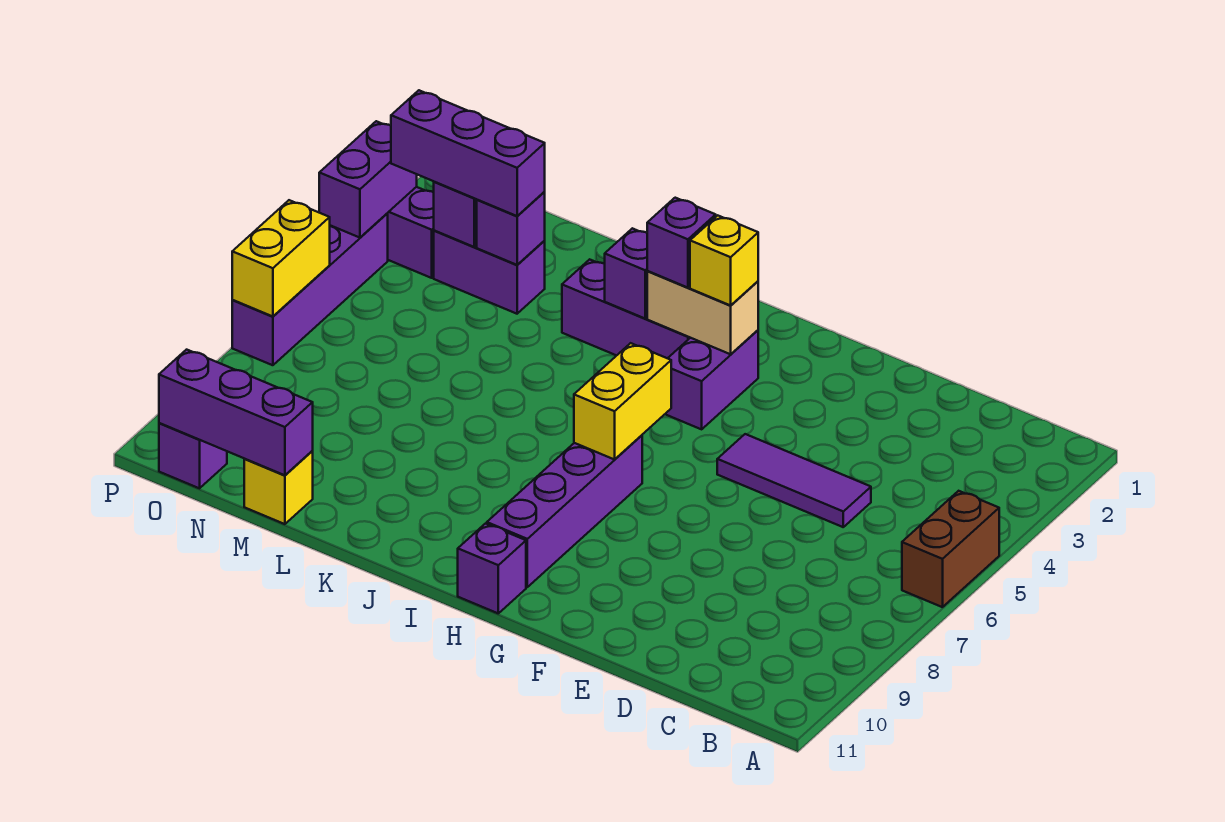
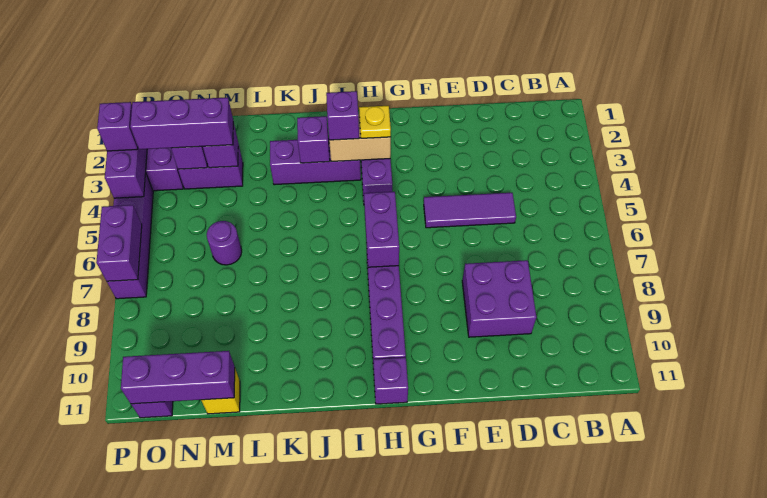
brown 1x2 brick [902,491,999,607] -> none
none -> purple 2x2 brick [462,260,537,337]
yellow 1x1 brick [690,215,758,305] -> yellow 1x1 plate [359,106,391,138]
yellow 1x2 brick [574,343,671,460] -> purple 1x2 brick [364,192,399,267]
none -> purple 1x1 round brick [207,221,242,265]
none -> purple 1x1 brick [97,102,138,151]
yellow 1x2 brick [232,200,330,317] -> purple 1x2 brick [96,205,142,281]

